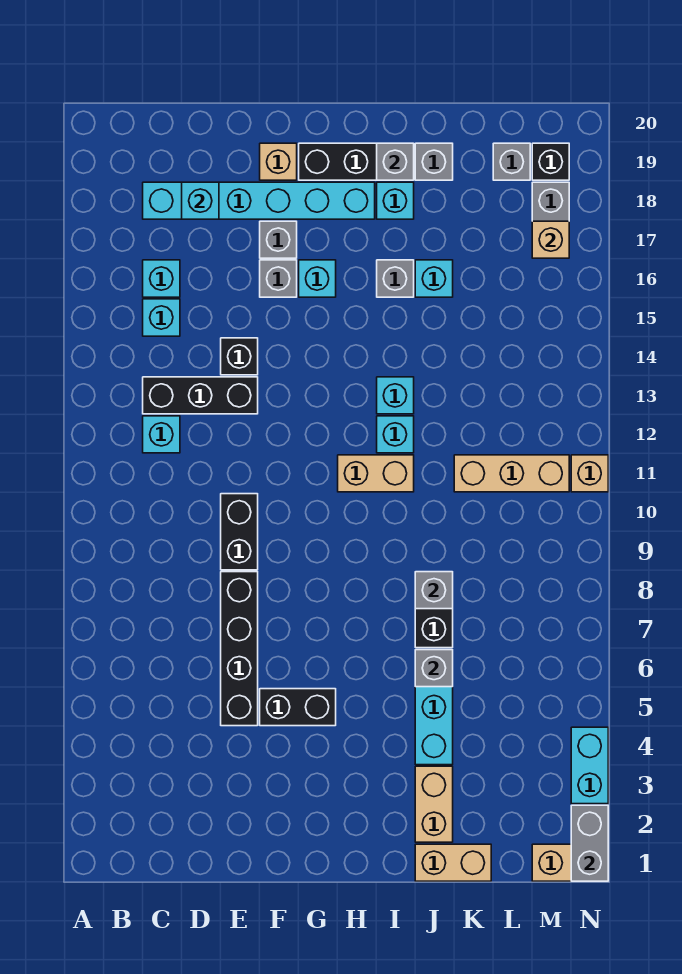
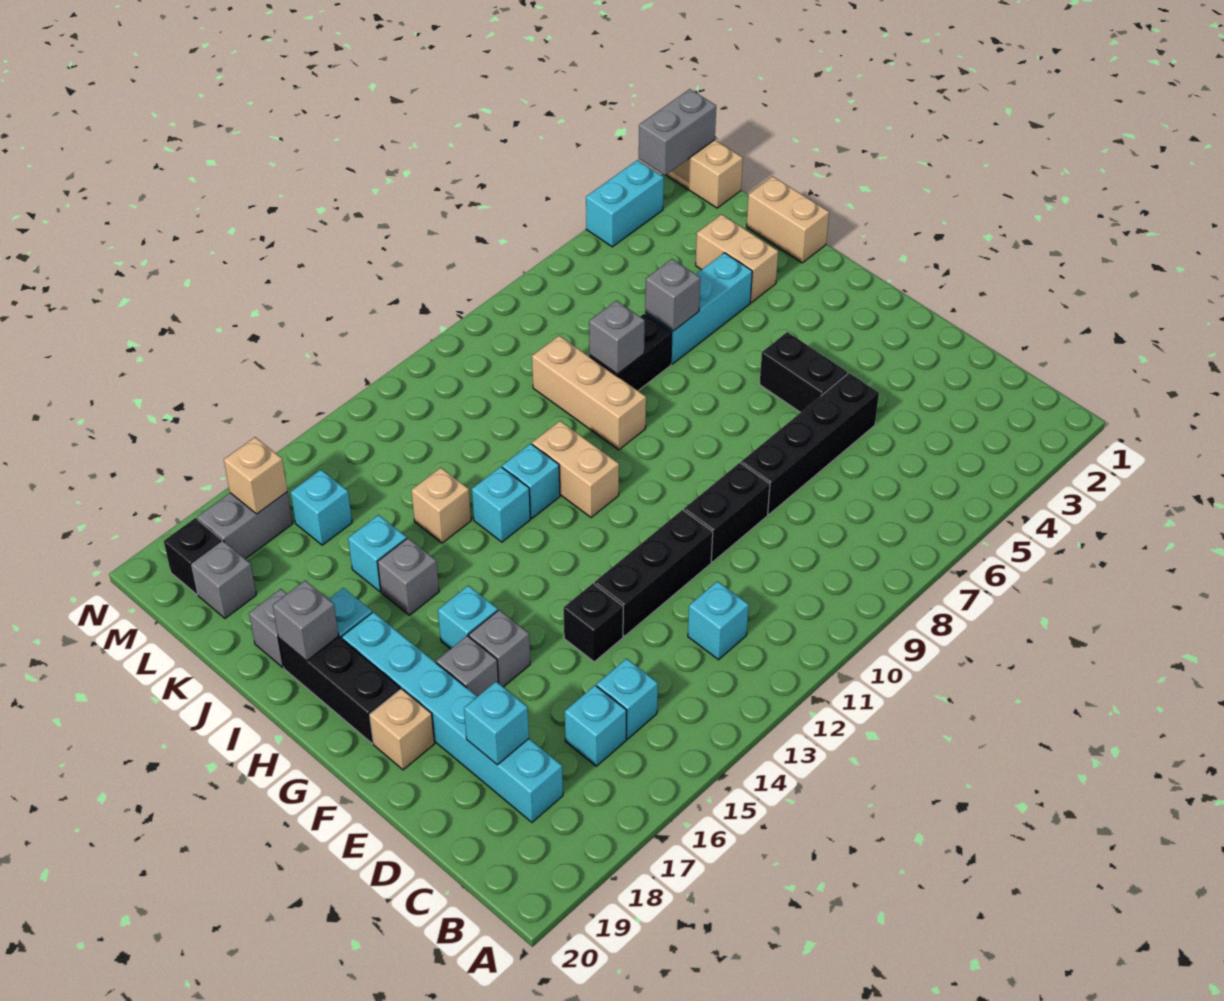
black 1x3 brick [143,377,258,414] -> black 1x3 brick turned to [594,510,713,636]
tan 1x2 brick [415,766,453,842] -> tan 1x2 brick turned to [696,214,778,302]
tan 1x3 brick [454,455,569,492] -> tan 1x3 brick moved to [532,336,646,450]
none -> cyan 1x1 brick [291,470,352,545]
tan 1x1 brick [571,455,608,492] -> tan 1x1 brick moved to [411,468,471,543]

